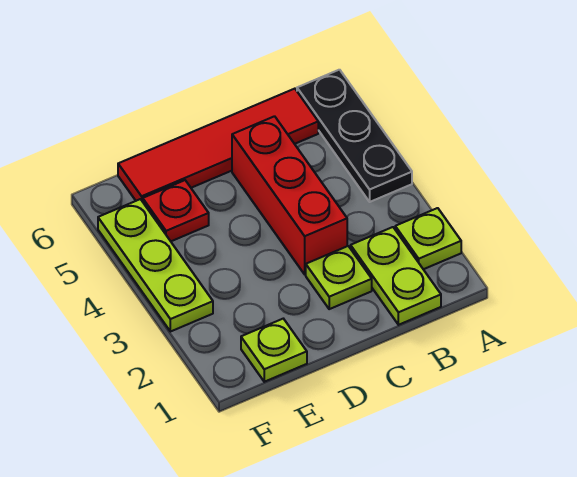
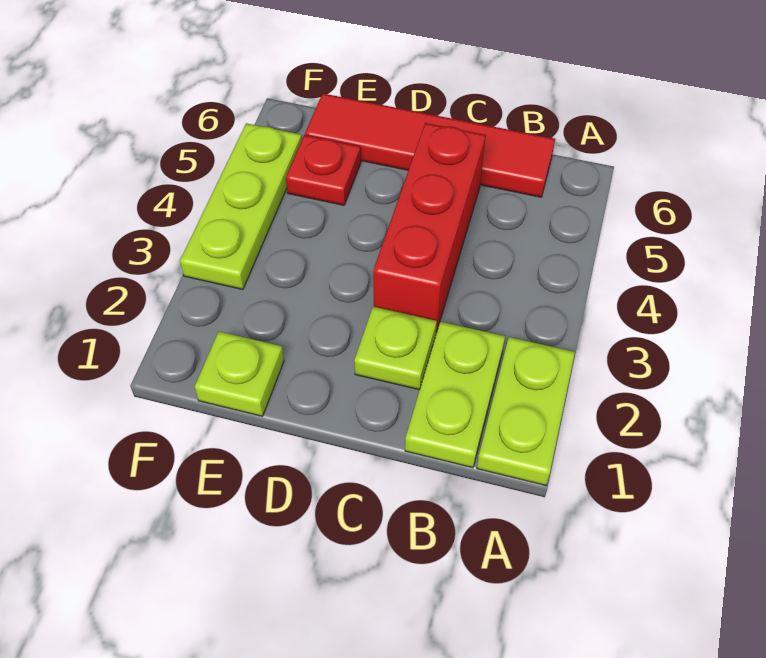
lime 1x1 plate [395,208,461,269] -> lime 1x2 plate [477,337,575,486]
black 1x3 plate [297,70,412,202] -> none

